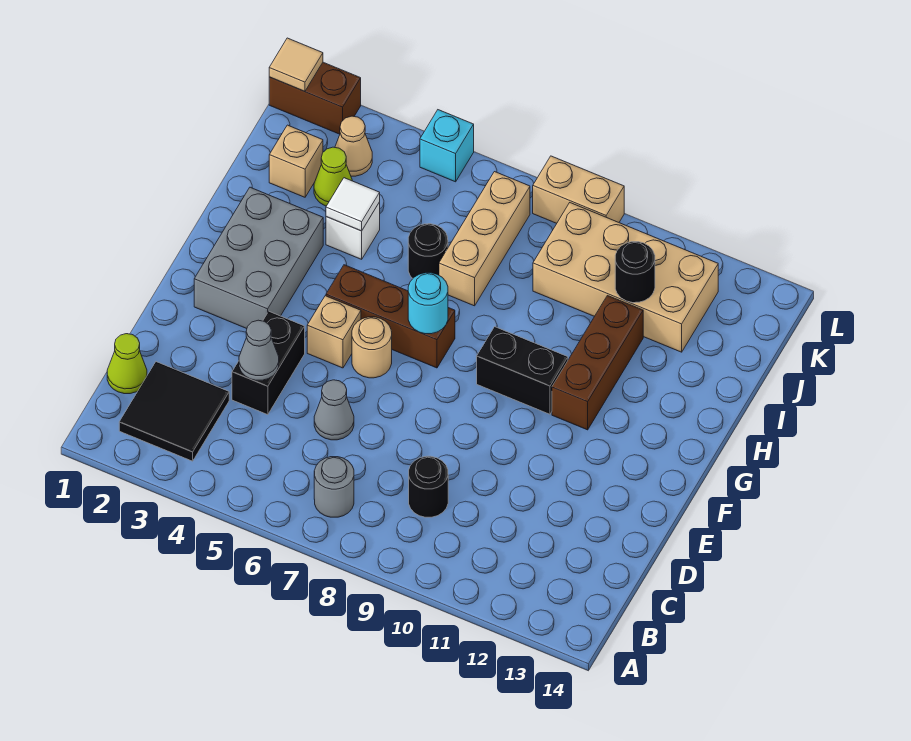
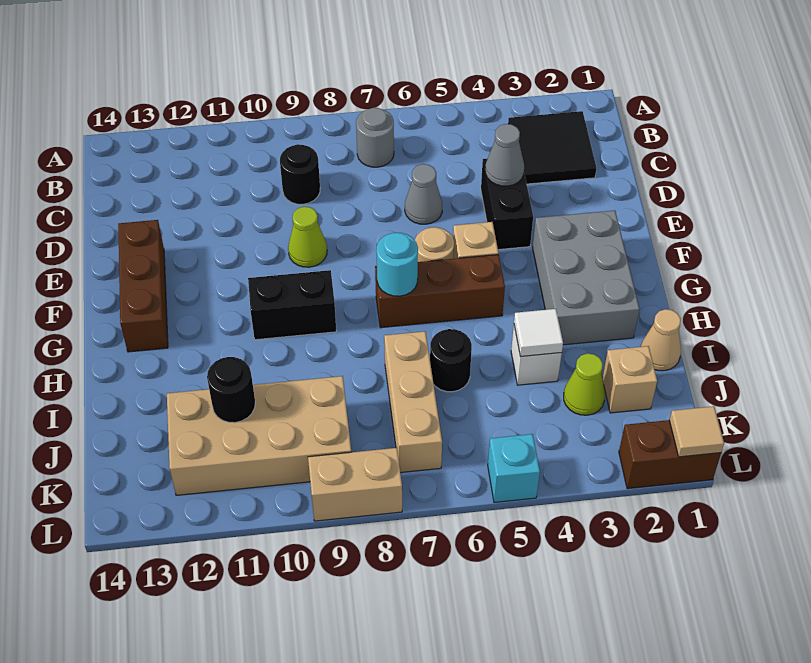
lime 1x1 cone [107,334,147,394] -> lime 1x1 cone moved to [288,207,327,267]
brown 1x3 brick [552,296,643,430] -> brown 1x3 brick moved to [118,220,168,352]
tan 1x1 cone [335,116,372,176] -> tan 1x1 cone moved to [641,309,681,371]

